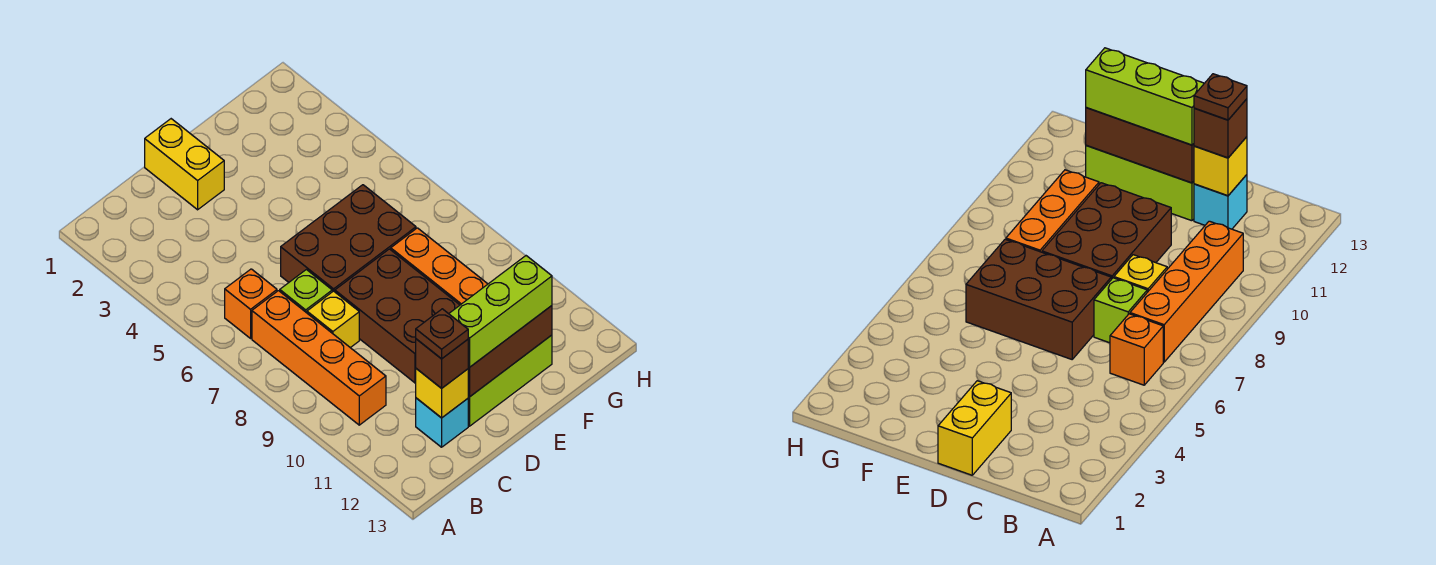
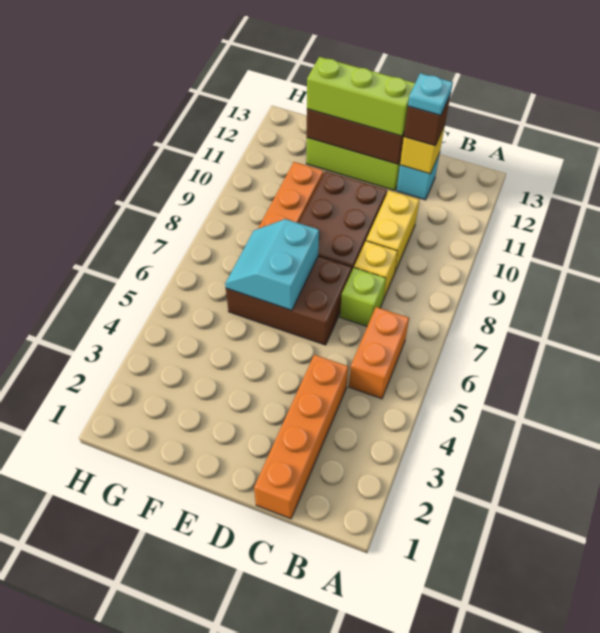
orange 1x1 brick [225,269,277,338] -> orange 1x2 brick [349,307,409,399]
orange 1x4 brick [252,291,386,425] -> orange 1x4 brick moved to [254,355,348,519]
brown 1x1 plate [416,309,468,359] -> cyan 1x1 plate [408,73,453,115]
yellow 1x2 brick [145,119,224,210] -> yellow 1x2 brick moved to [366,190,419,274]
none -> cyan 2x2 slope [225,219,319,310]

